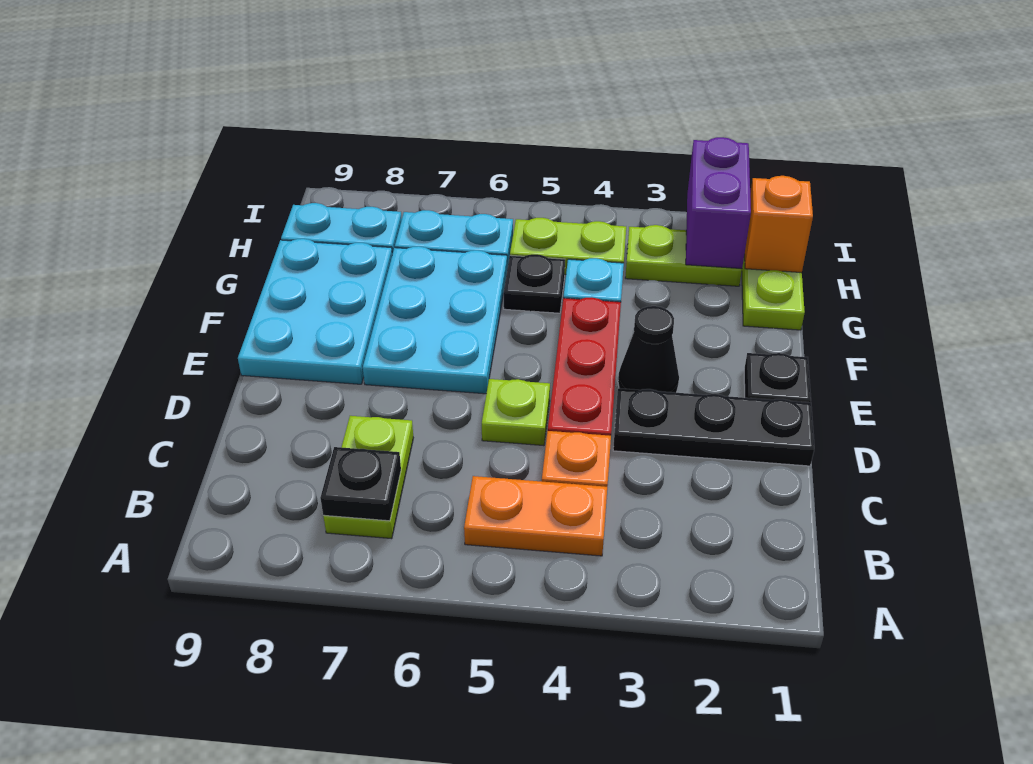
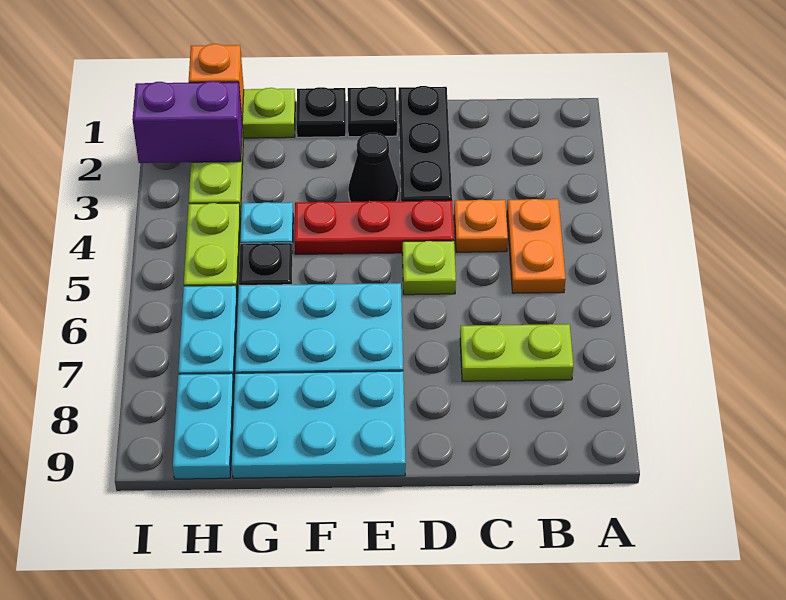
black 1x1 plate [320,447,401,521] -> black 1x1 plate moved to [296,87,346,137]

